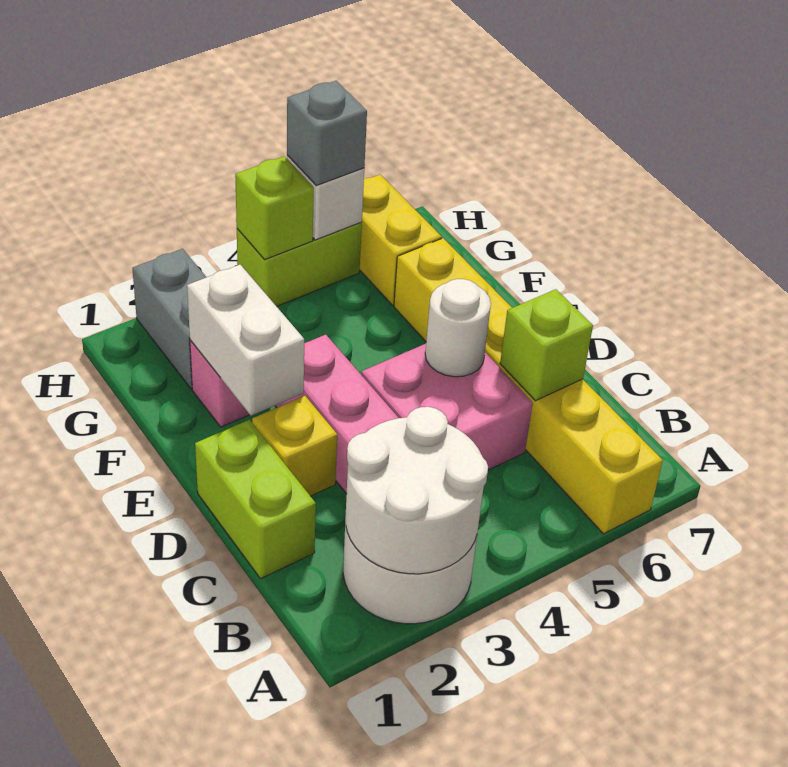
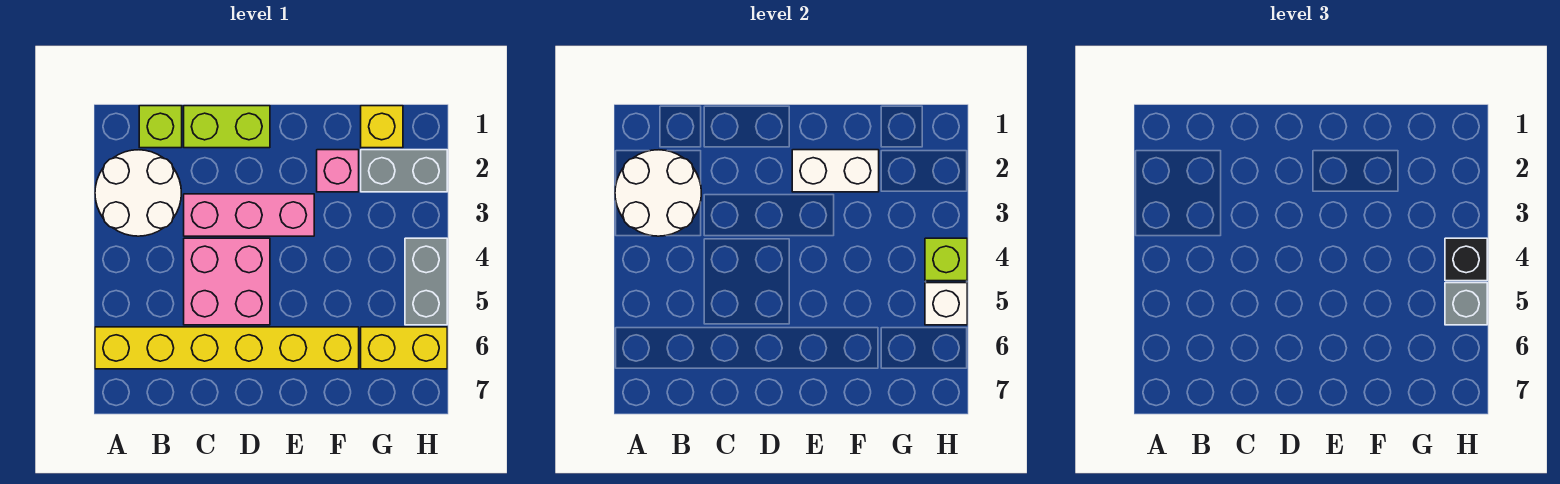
lime 1x1 brick [500,289,593,401] -> lime 1x1 brick moved to [139,106,182,148]
yellow 1x1 brick [252,396,337,496] -> yellow 1x1 brick moved to [361,106,403,148]
white 1x1 round brick [425,279,491,377] -> none
lime 1x2 brick [237,223,362,306] -> grey 1x2 brick [405,238,447,325]
none -> black 1x1 brick [1445,238,1487,281]

